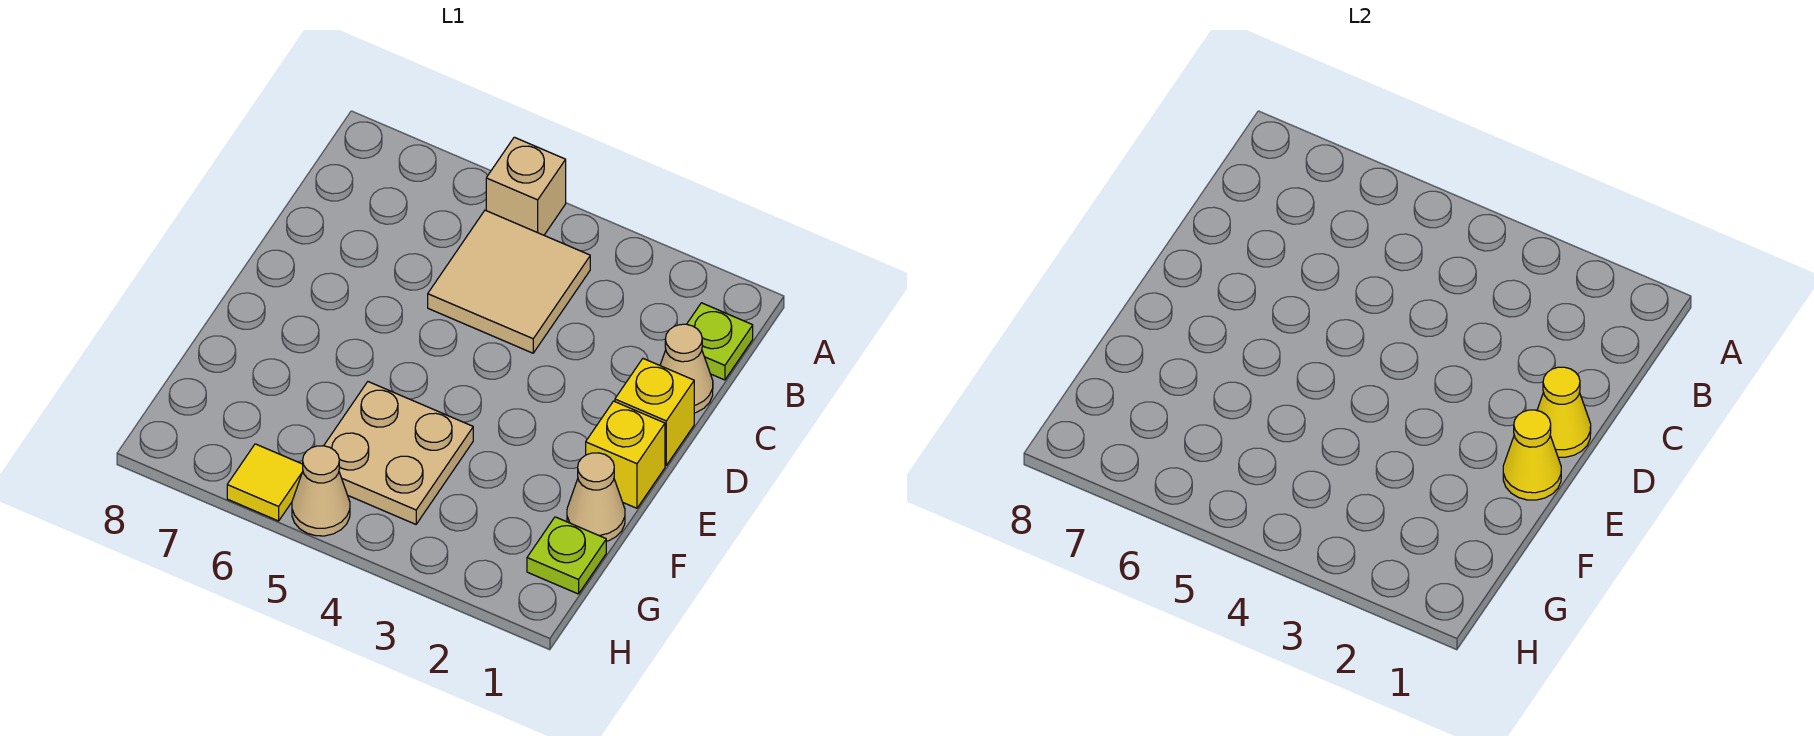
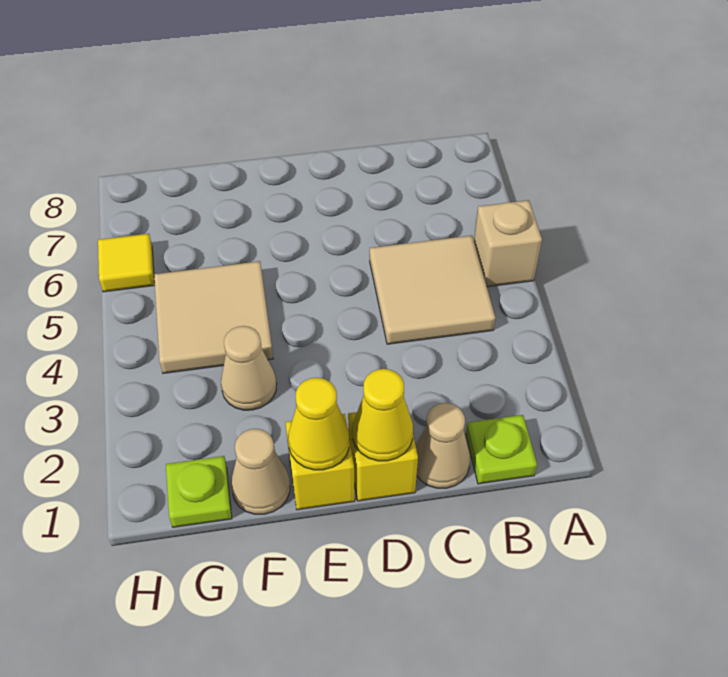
tan 2x2 plate [324,382,473,524] -> tan 2x2 tile [154,261,273,373]
tan 1x1 cone [292,446,350,536] -> tan 1x1 cone moved to [221,326,277,410]

